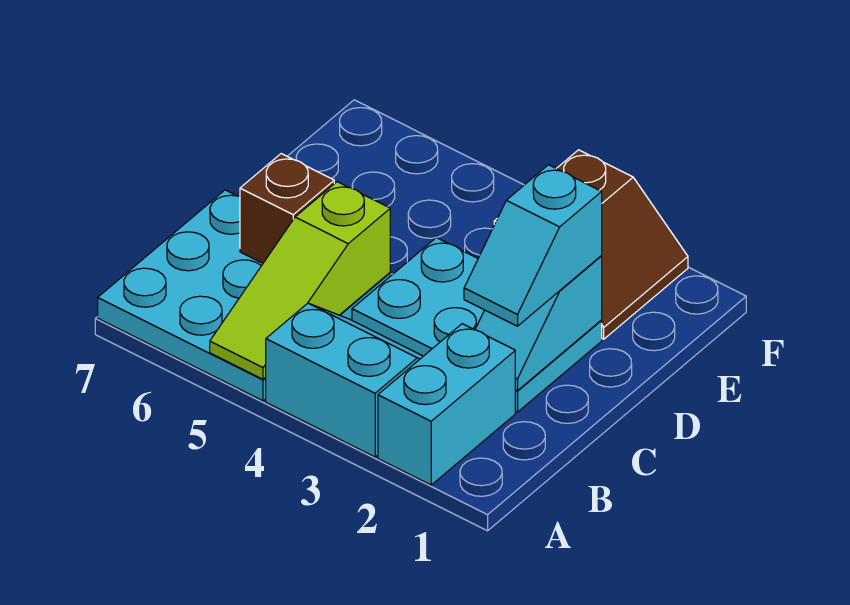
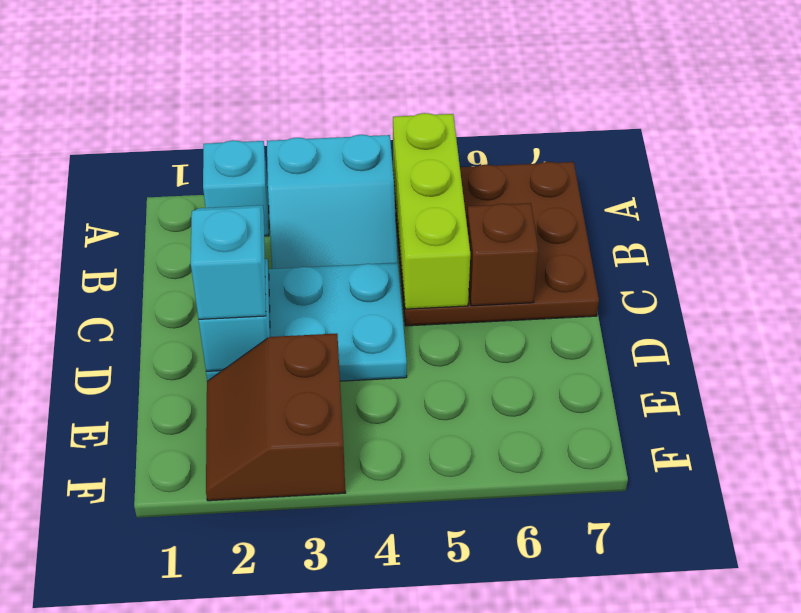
cyan 1x2 brick [378,324,515,485] -> cyan 1x1 brick [203,140,269,236]
cyan 3x3 plate [98,190,390,401] -> brown 3x3 plate [393,162,599,326]
lime 1x3 slope [210,182,390,379] -> lime 1x3 brick [393,113,470,309]

